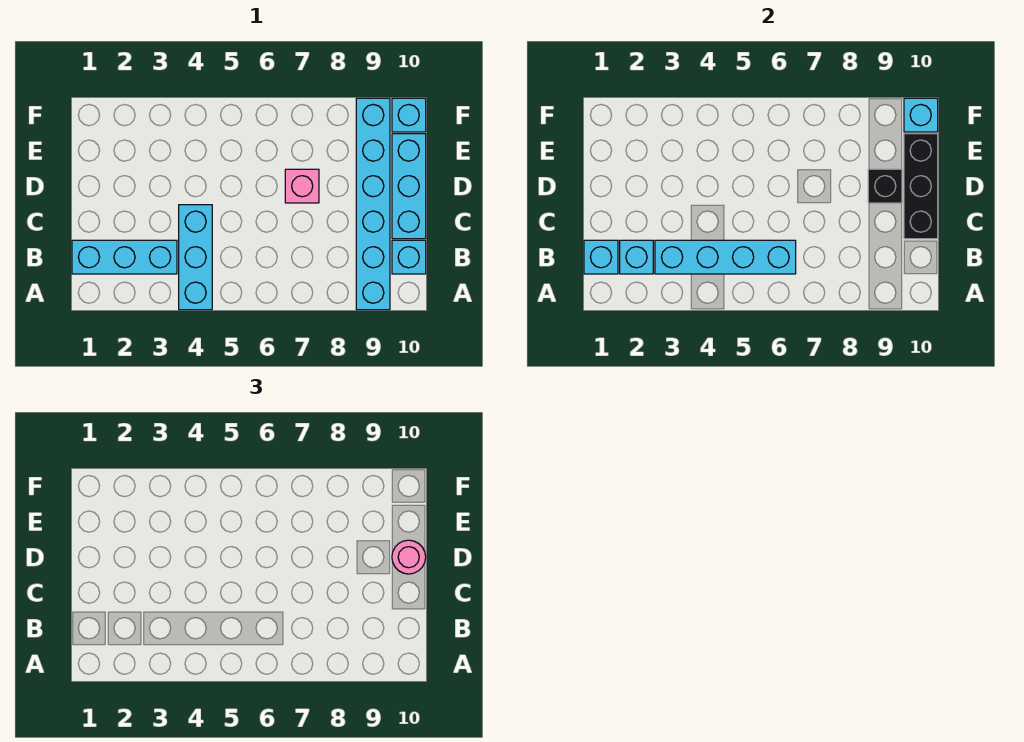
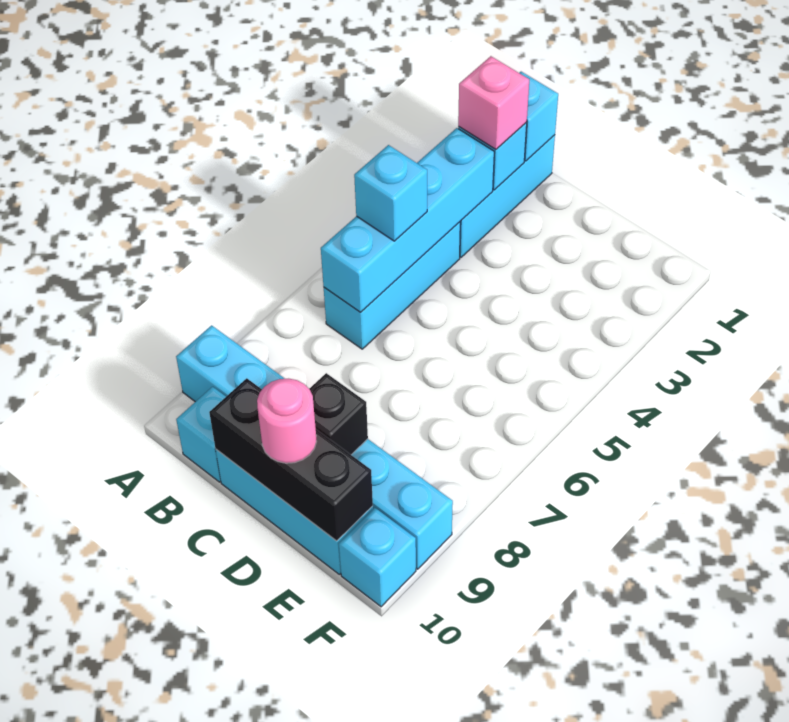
cyan 1x3 brick [179,205,212,310] -> cyan 1x3 brick turned to [324,222,460,349]
pink 1x1 brick [285,169,319,203] -> pink 1x1 brick moved to [458,56,529,149]
cyan 1x1 brick [904,98,938,132] -> cyan 1x1 brick moved to [354,145,427,241]

